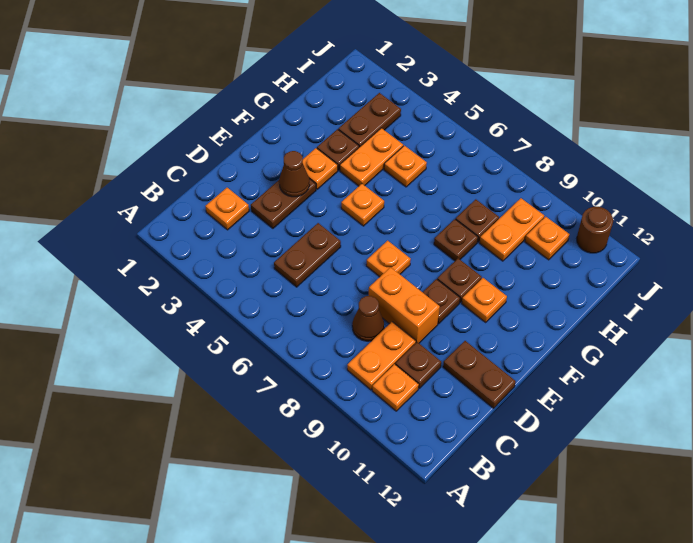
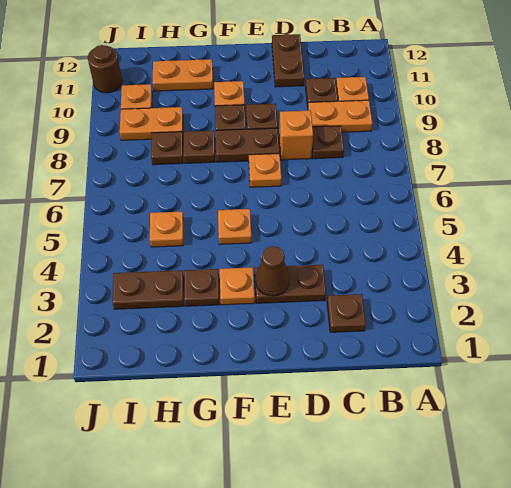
orange 1x1 plate [205,188,249,230] -> brown 1x1 plate [327,294,366,332]
brown 1x2 plate [274,223,341,287] -> brown 1x2 plate moved to [216,128,279,162]
brown 1x1 cone [352,296,384,341] -> brown 1x1 plate [312,126,344,159]
orange 1x2 brick [369,267,440,343] -> orange 1x1 brick [279,110,313,160]
orange 1x2 plate [340,128,403,186] -> orange 1x2 plate moved to [153,59,213,91]

